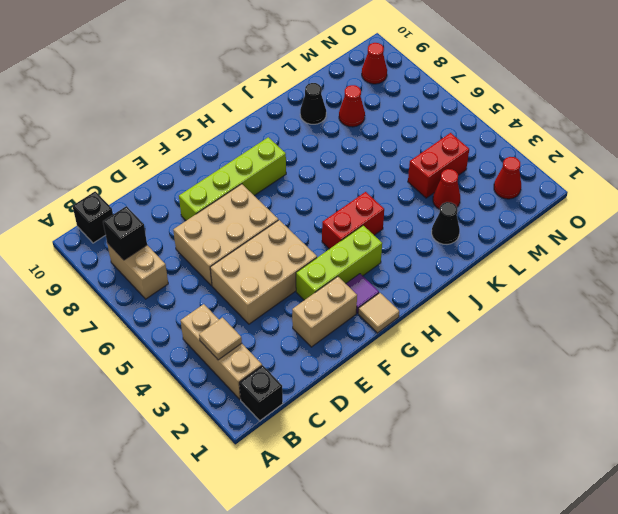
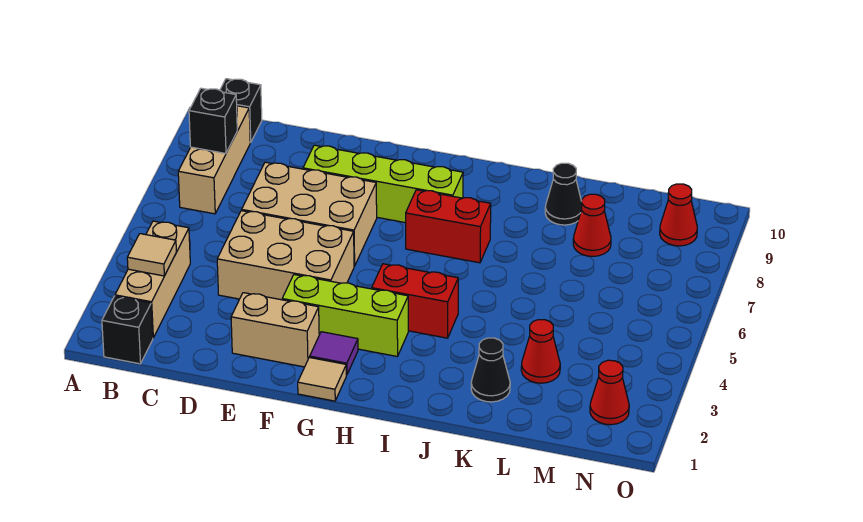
tan 1x2 brick [107,243,168,299] -> tan 1x3 brick [178,106,251,214]
red 1x2 brick [408,133,469,198] -> red 1x2 brick moved to [406,190,491,263]

